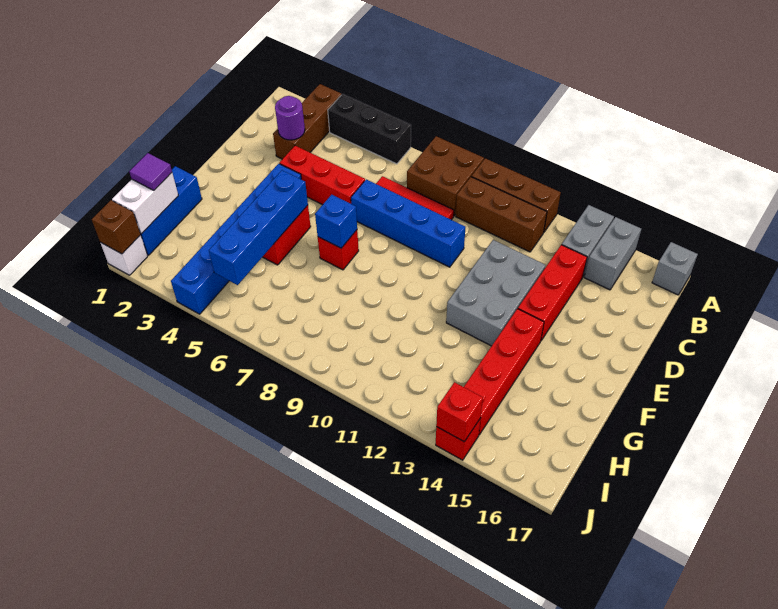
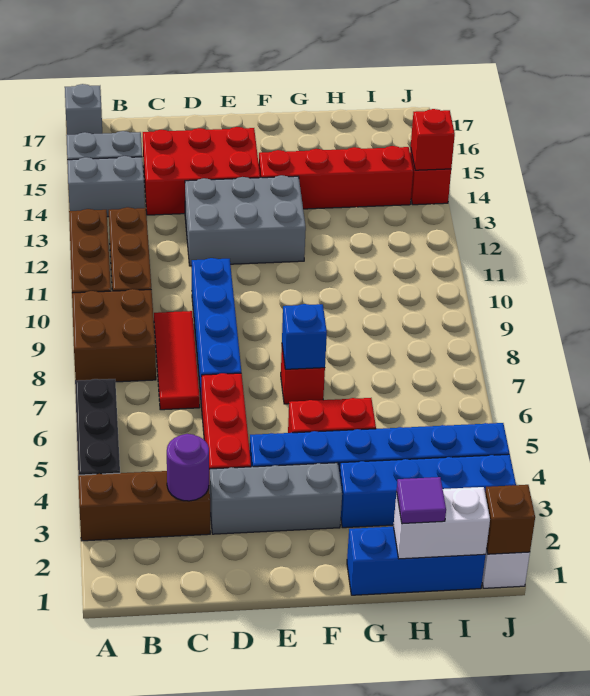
red 1x3 brick [518,245,587,340] -> red 2x3 brick [143,127,260,215]
none -> grey 1x3 brick [210,463,342,534]
blue 1x4 brick [209,170,308,285] -> blue 1x4 brick moved to [339,454,516,528]

